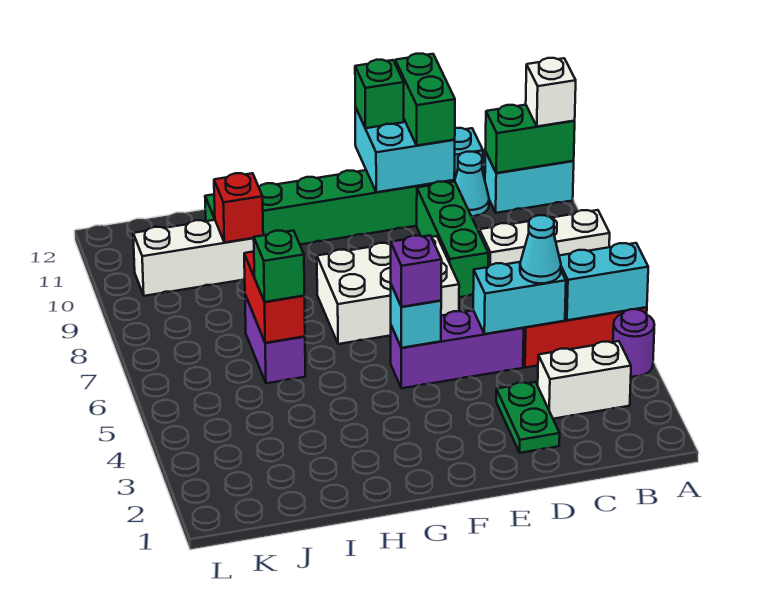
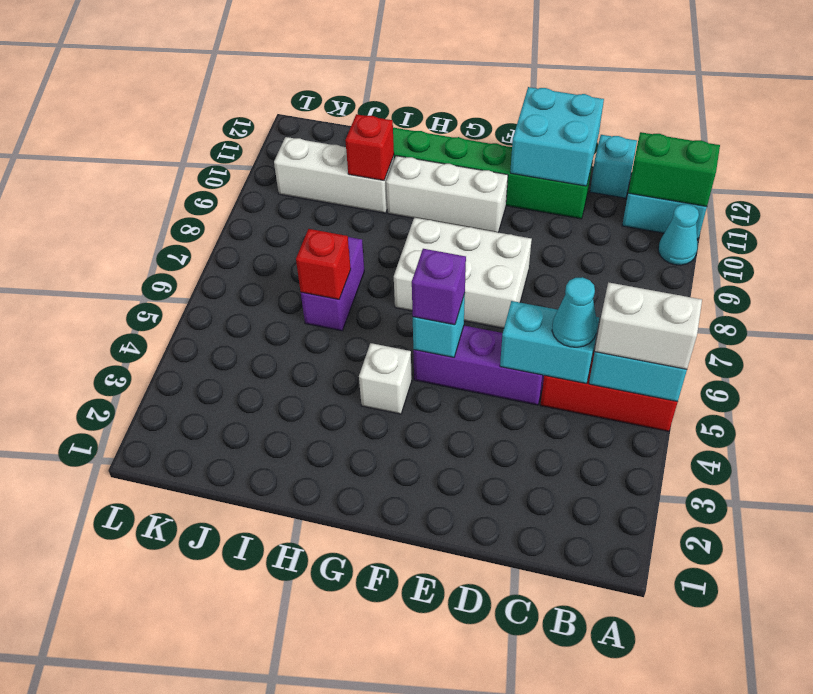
purple 1x1 round brick [613,309,654,377] -> none
white 1x3 brick [479,210,610,267] -> white 1x3 brick moved to [386,156,508,232]
white 1x1 brick [526,58,576,126] -> white 1x1 brick moved to [359,343,412,414]
white 1x2 brick [538,341,631,419] -> white 1x2 brick moved to [595,282,702,369]
cyan 1x1 cone [455,152,489,217] -> cyan 1x1 cone moved to [658,204,699,265]
green 1x2 plate [496,382,560,453] -> none
green 1x3 brick [417,181,488,297] -> none
green 1x2 brick [395,54,455,145] -> none
green 1x1 brick [355,60,404,128] -> none
red 1x2 brick [244,252,305,343] -> red 1x1 brick [296,229,351,299]
green 1x1 brick [254,231,304,302] -> none

